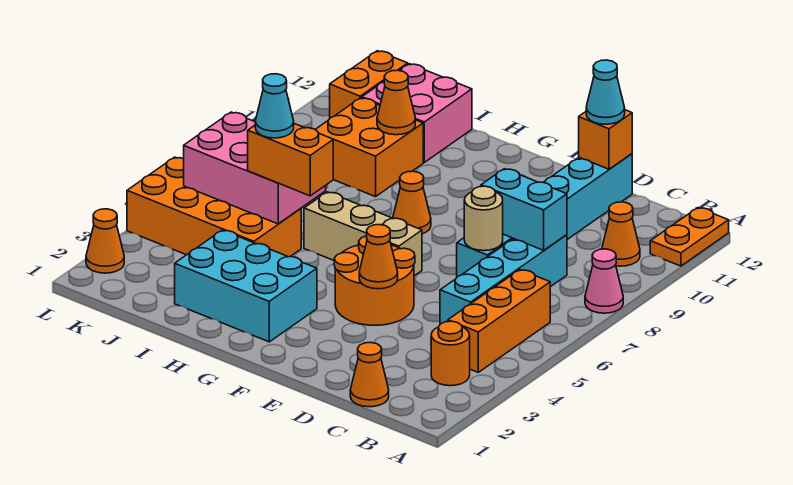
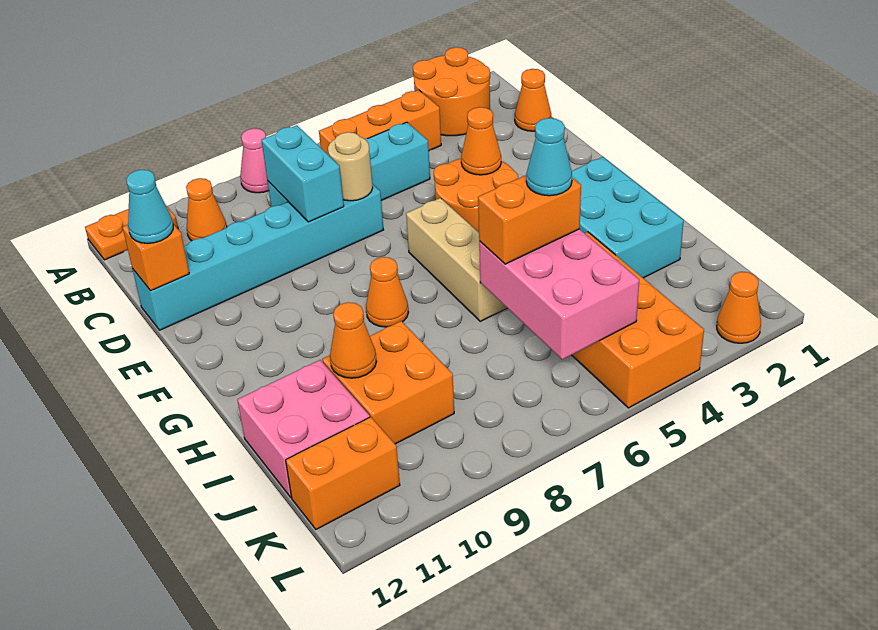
orange 1x1 round brick [431,321,470,386] -> orange 2x2 round brick [413,47,490,136]
orange 1x2 brick [248,124,333,196] -> orange 1x2 brick turned to [478,175,581,264]

